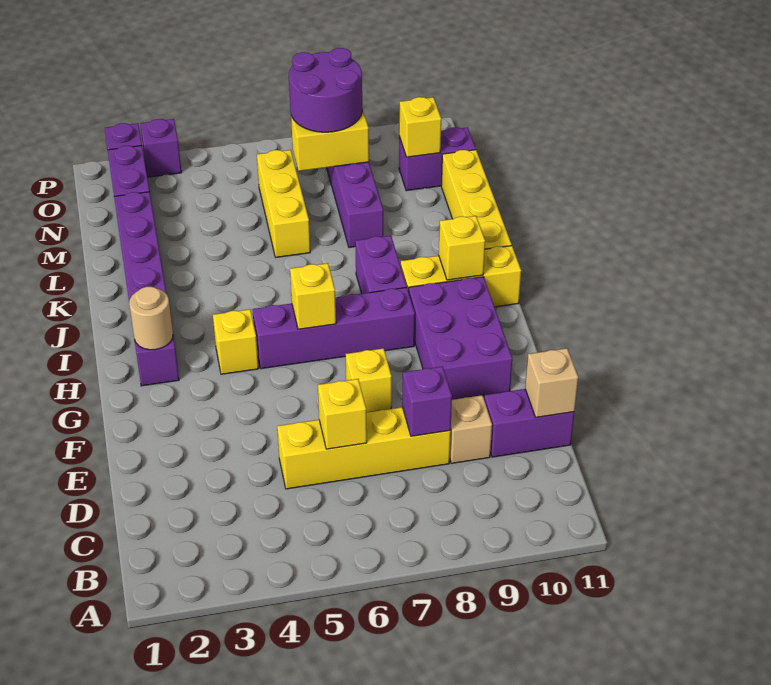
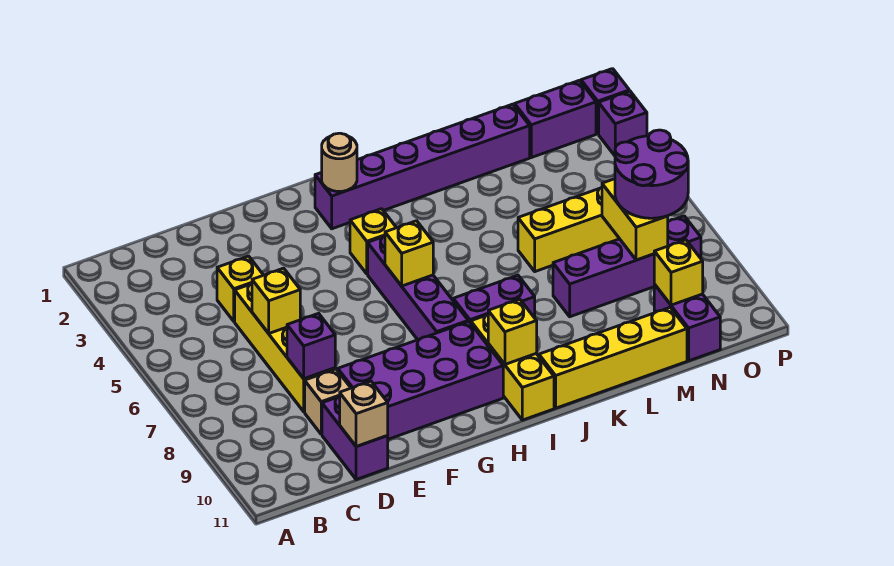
yellow 1x1 brick [346,348,392,413] -> yellow 1x1 brick moved to [217,256,263,321]
purple 2x3 brick [409,277,512,400] -> purple 2x4 brick [338,322,503,439]

